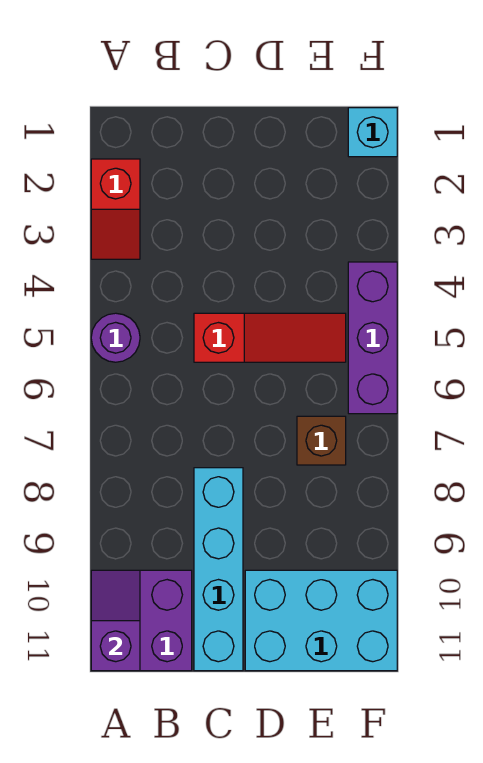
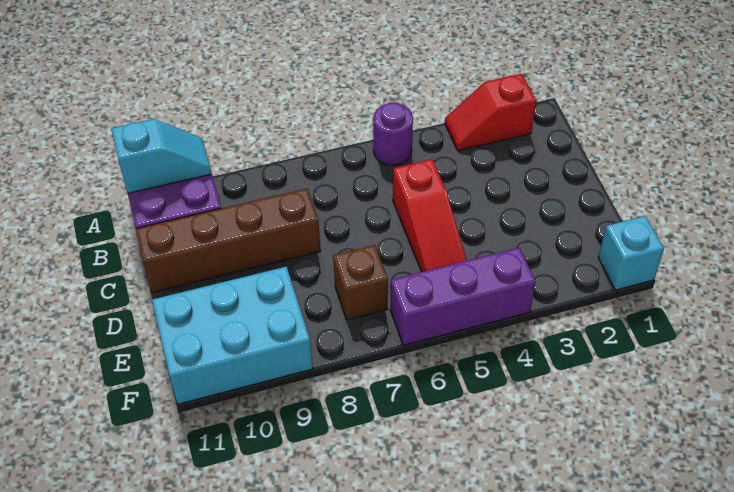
purple 1x2 slope [91,570,140,671] -> cyan 1x2 slope [112,119,212,193]
cyan 1x4 brick [194,468,243,671] -> brown 1x4 brick [136,189,321,293]
cyan 2x3 brick [245,570,397,671] -> cyan 2x3 brick turned to [152,267,313,404]

